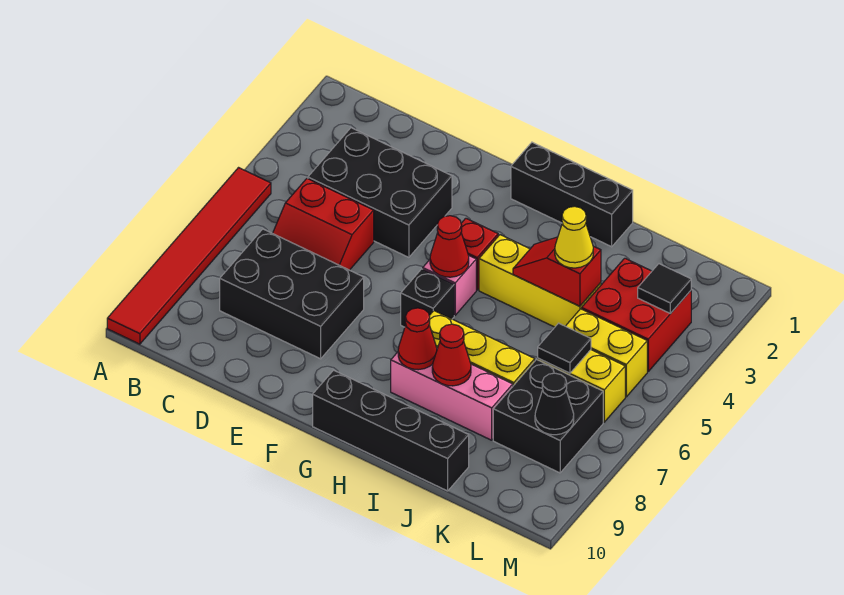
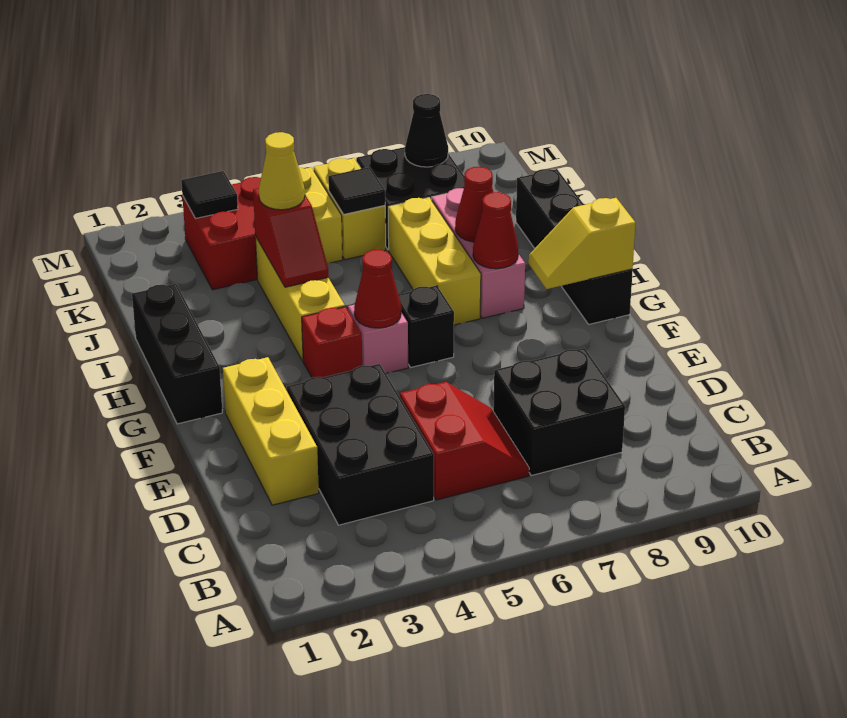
red 1x6 tile [107,168,271,344] -> none
black 2x3 brick [220,229,364,359] -> black 2x2 brick [493,348,625,475]
none -> yellow 1x3 brick [223,357,319,505]
none -> yellow 1x2 slope [528,198,635,289]

